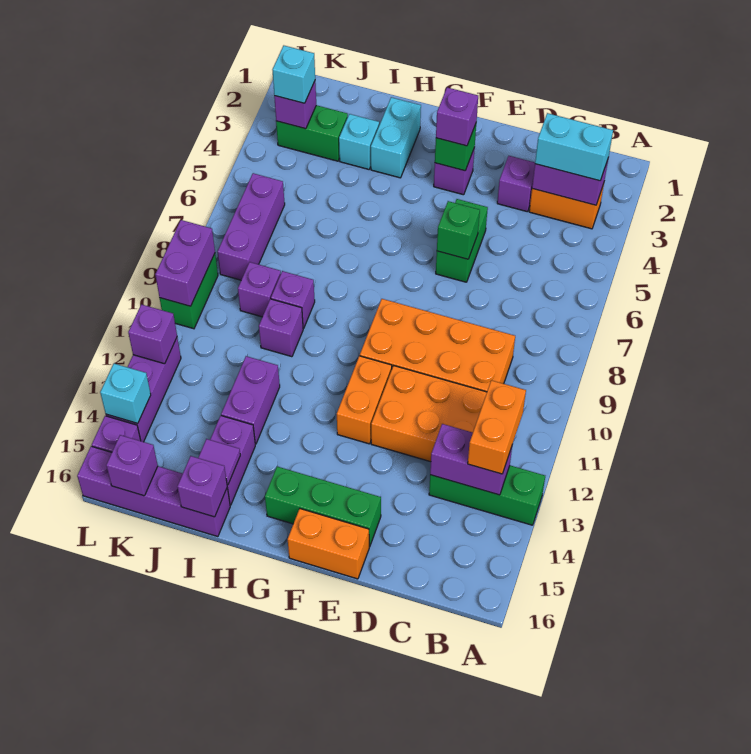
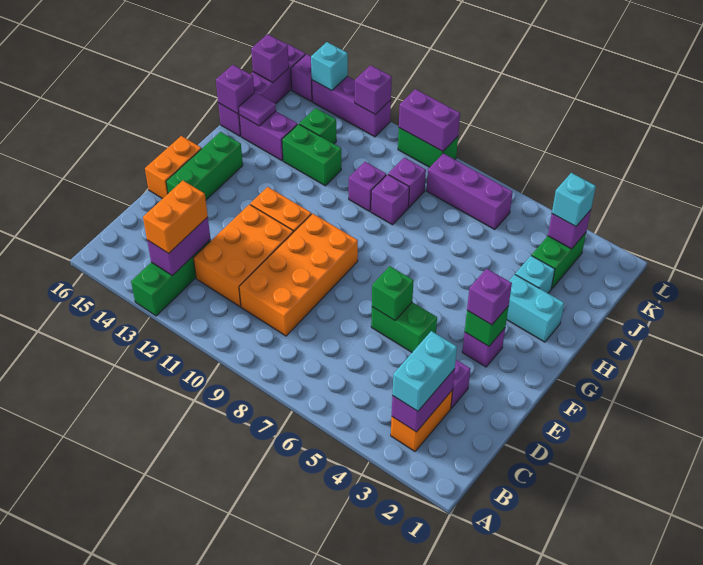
orange 1x2 brick [468,380,526,474] -> orange 1x2 brick turned to [143,181,208,253]
purple 1x2 brick [221,356,280,444] -> green 1x2 brick [282,124,341,186]
none -> green 1x1 brick [299,108,336,144]

